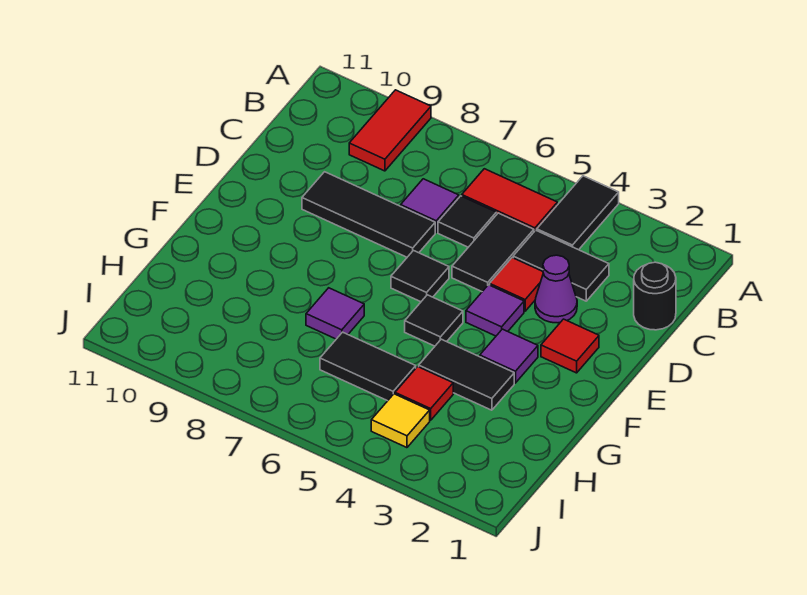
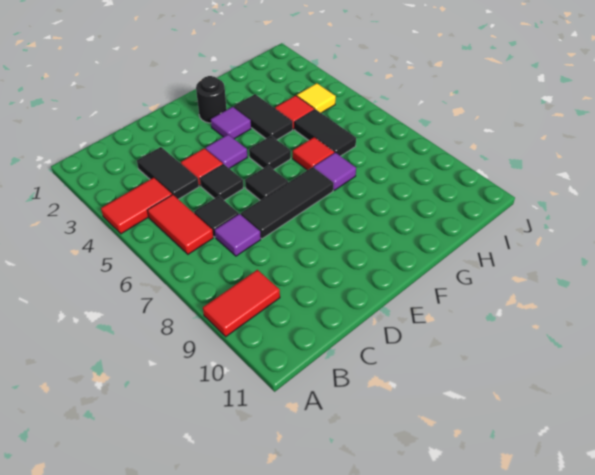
black 1x2 tile [537,176,619,250] -> red 1x2 tile [101,178,172,234]
black 1x1 round brick [634,262,676,330] -> black 1x1 round brick moved to [196,76,227,123]
black 1x2 tile [452,213,534,292] -> black 1x1 tile [200,164,243,200]
purple 1x1 cone [535,255,577,323] -> none
black 1x3 tile [302,172,435,257] -> black 1x3 tile turned to [241,167,334,239]
red 1x1 tile [541,319,599,373] -> red 1x1 tile moved to [293,137,334,170]

